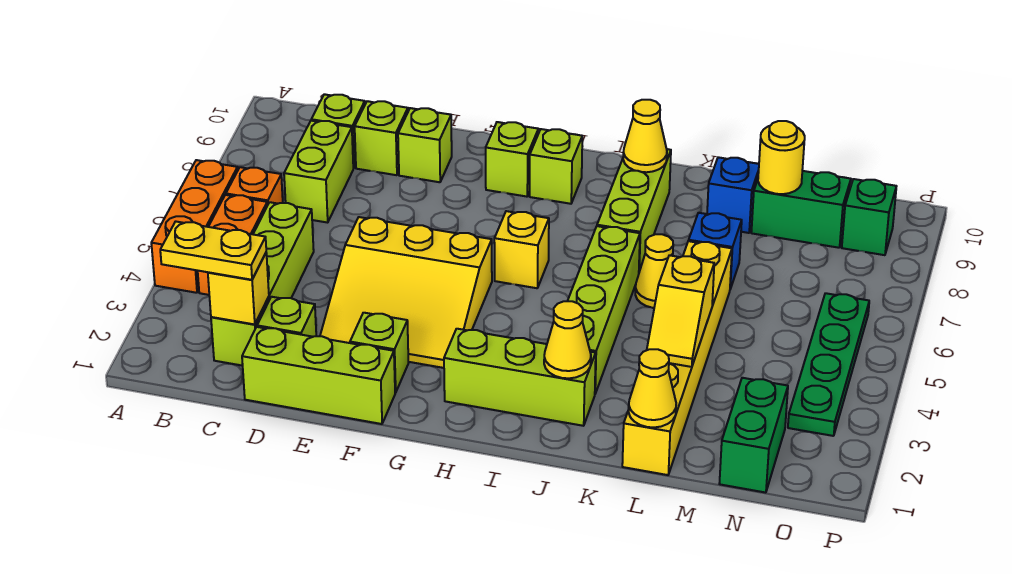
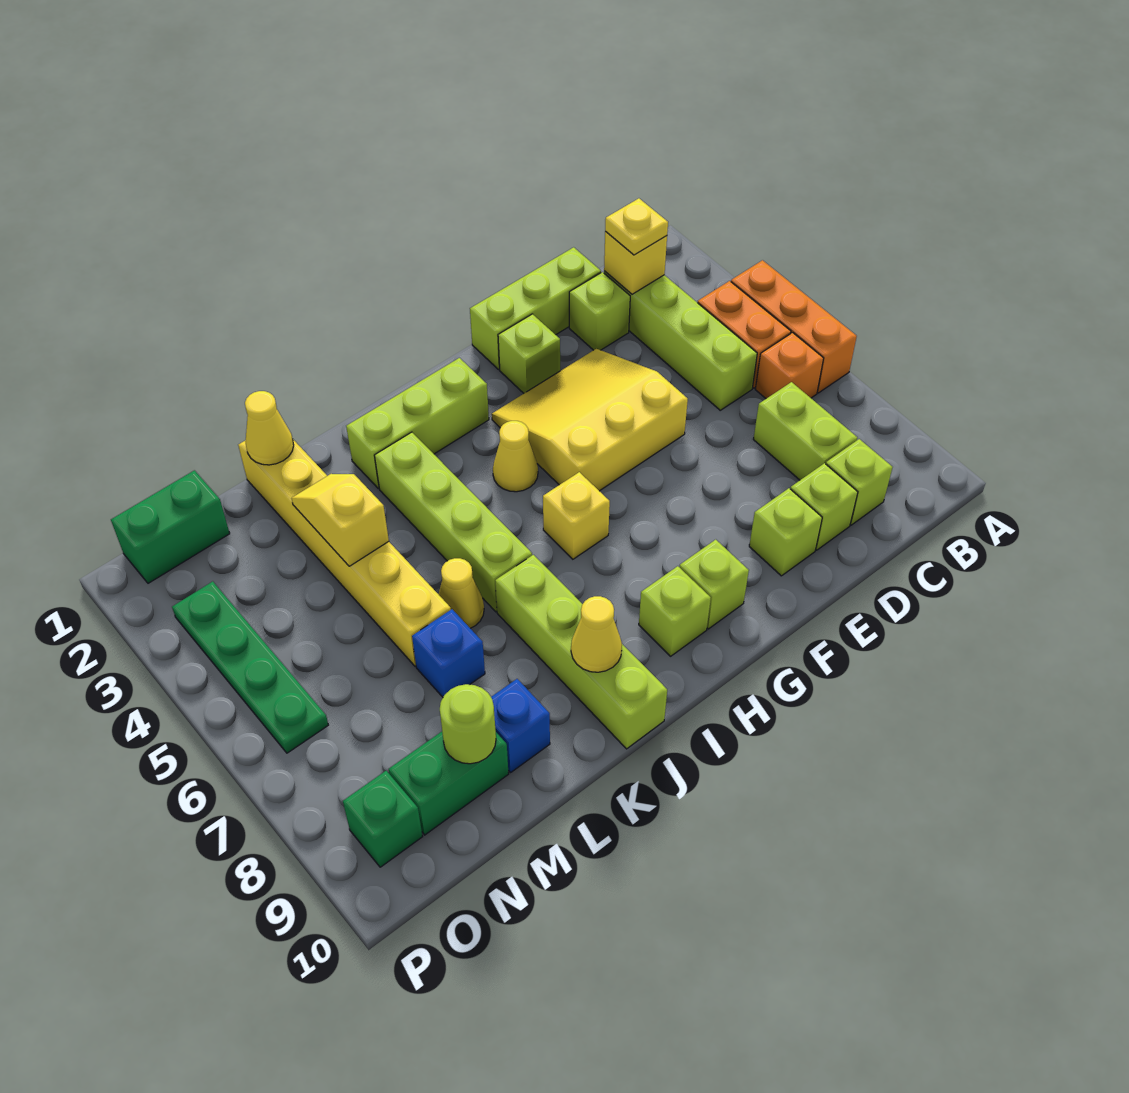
yellow 1x2 plate [160,221,266,280] -> yellow 1x1 plate [605,198,668,255]
yellow 1x1 cone [544,301,591,378] -> yellow 1x1 cone moved to [493,421,538,492]
lime 1x3 brick [597,149,671,272] -> lime 1x4 brick [495,555,667,749]
yellow 1x1 round brick [758,121,805,194] -> lime 1x1 round brick [440,684,496,764]
green 1x2 brick [719,378,788,493] -> green 1x2 brick turned to [111,470,230,583]

